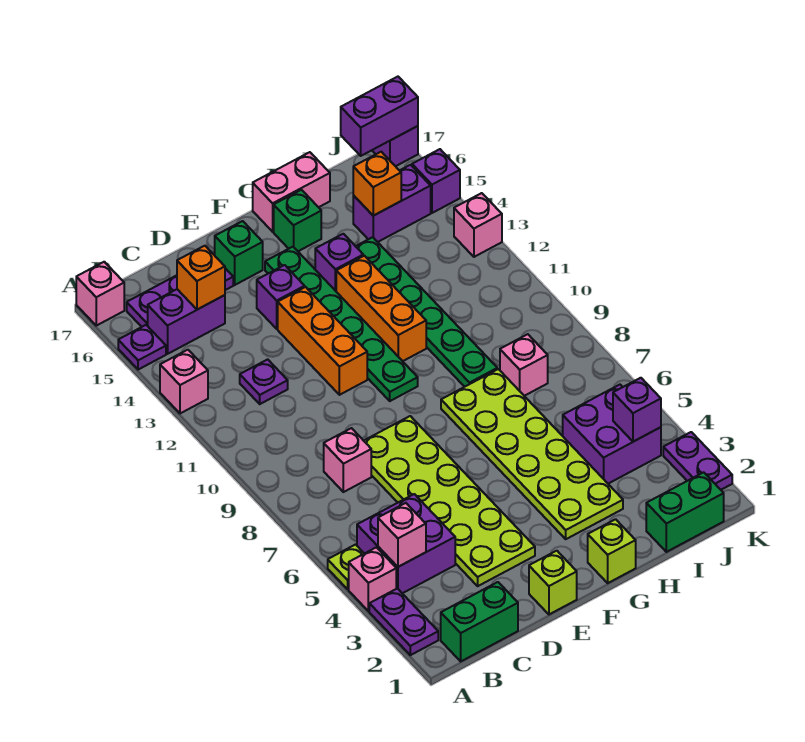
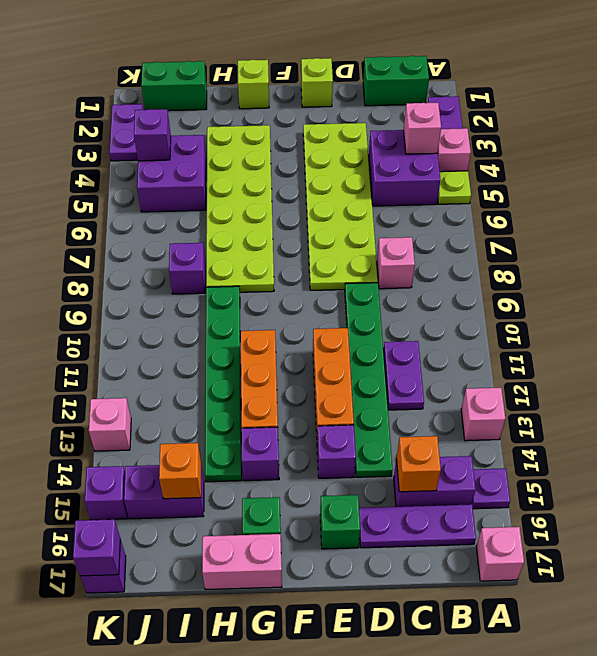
purple 1x1 plate [240,359,288,404] -> purple 1x2 plate [384,341,424,410]
green 1x6 plate [265,247,418,401] -> green 1x6 plate moved to [345,283,393,477]
pink 1x1 brick [500,334,548,396] -> purple 1x1 brick [169,243,205,294]
purple 1x2 brick [341,77,418,156] -> purple 1x1 brick [73,519,120,576]

